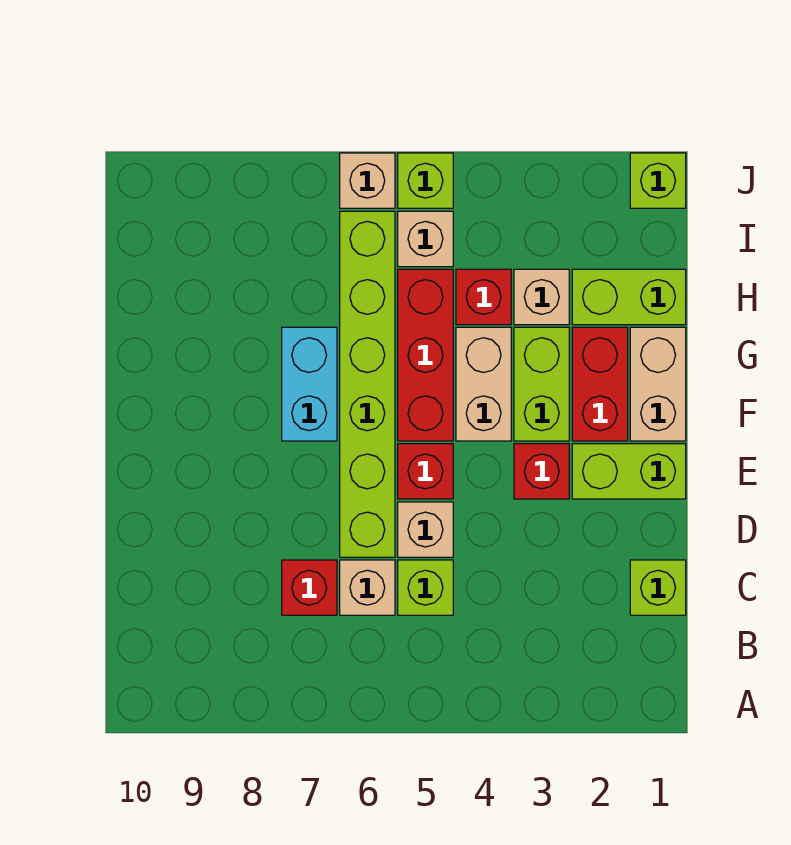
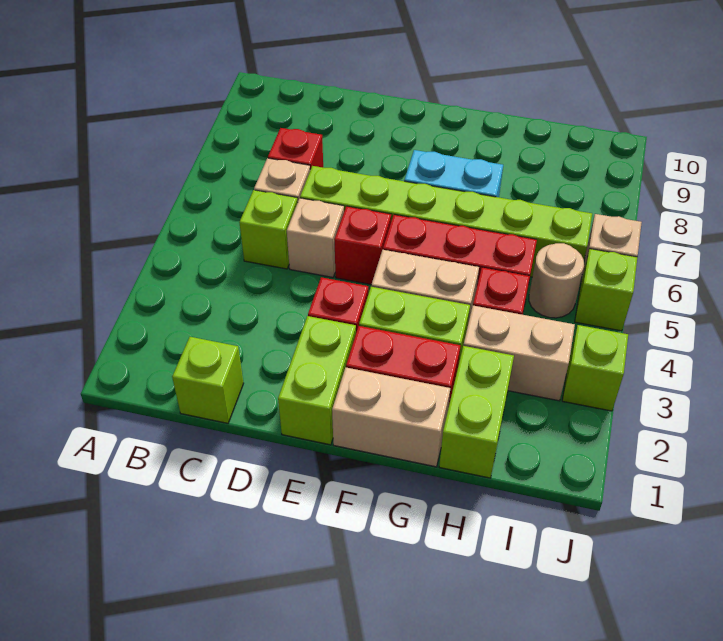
tan 1x1 brick [514,269,569,325] -> tan 1x2 brick [463,306,575,401]
tan 1x1 brick [398,211,453,267] -> tan 1x1 round brick [529,243,584,318]
lime 1x1 brick [630,153,686,208] -> lime 1x1 brick moved to [562,325,628,411]

